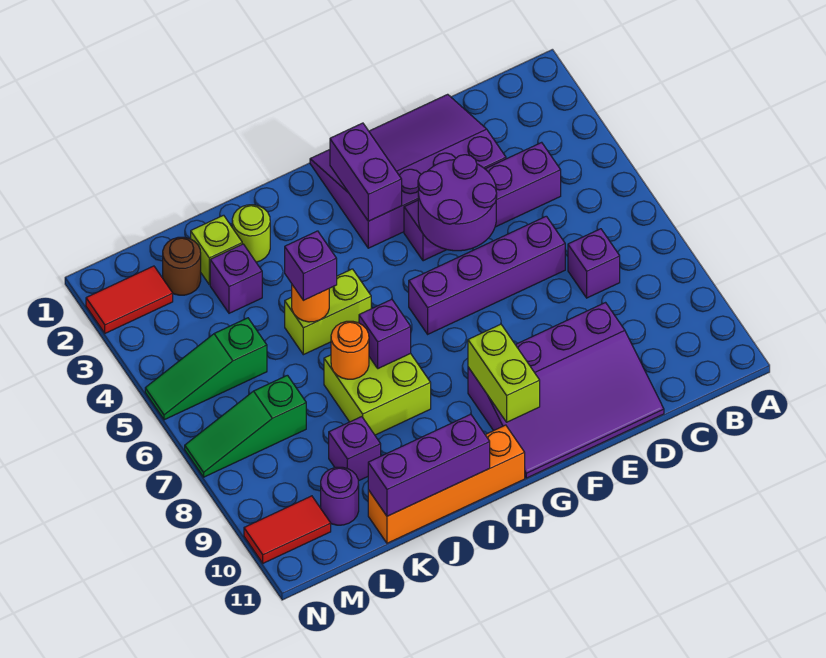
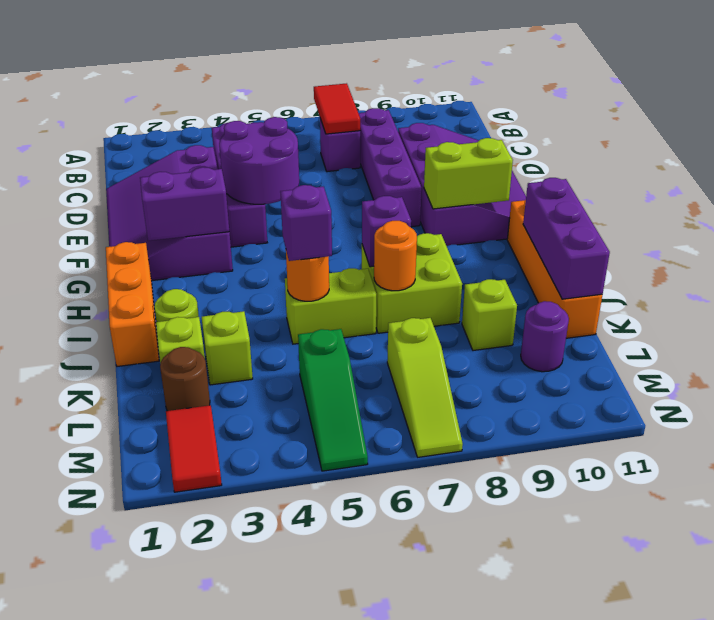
purple 1x4 brick [409,216,565,334] -> purple 1x4 brick moved to [359,108,422,227]
none -> orange 1x3 brick [106,242,159,366]
lime 1x2 brick [285,269,371,355] -> lime 1x2 brick turned to [285,268,376,344]
purple 1x1 brick [210,244,262,313] -> lime 1x1 brick [202,311,253,385]
purple 1x1 brick [329,417,381,481] -> lime 1x1 brick [462,279,517,351]
green 1x3 slope [185,375,306,477] -> lime 1x3 slope [387,318,463,457]
red 1x2 tile [244,496,331,563] -> red 1x2 tile moved to [314,83,360,134]

